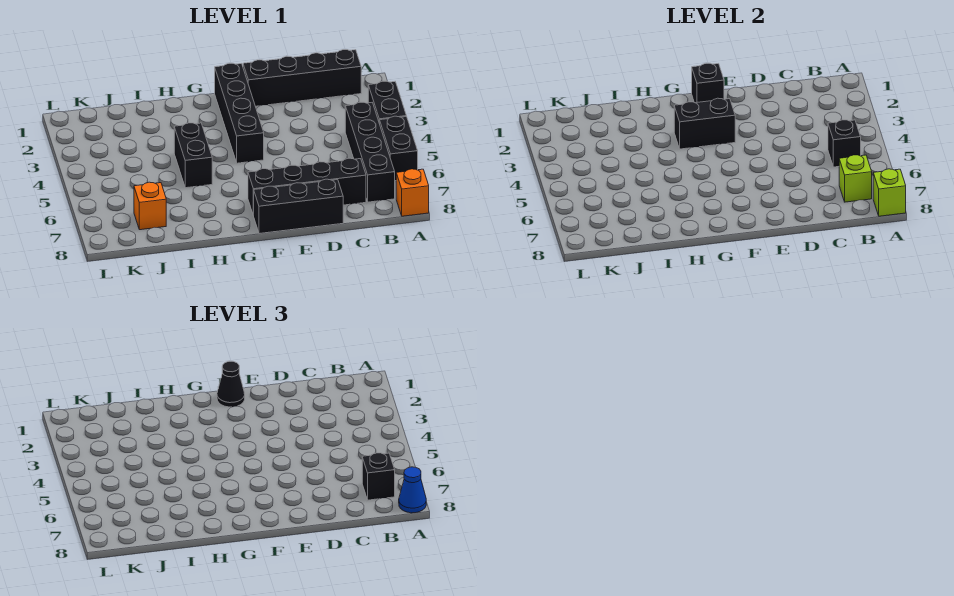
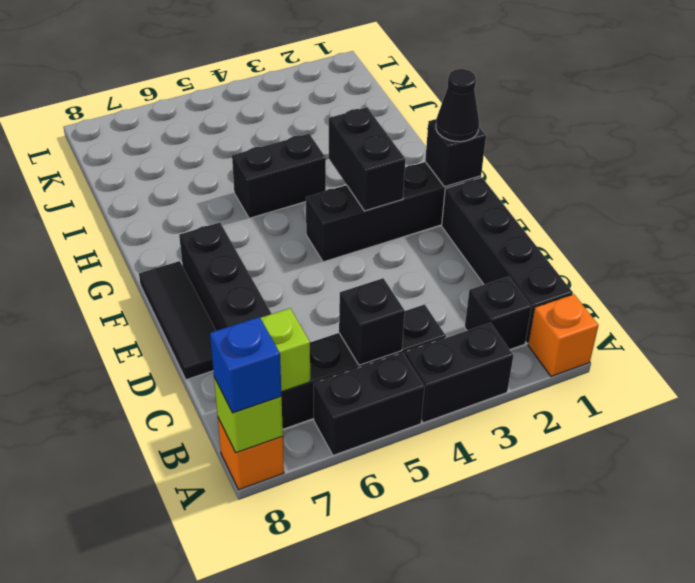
blue 1x1 cone [399,467,426,513] -> blue 1x1 brick [210,317,281,413]
black 1x1 brick [362,453,395,500] -> black 1x1 brick moved to [465,277,532,349]
black 1x3 brick [254,179,343,234] -> black 1x3 tile [139,261,216,380]
orange 1x1 brick [134,182,166,230] -> orange 1x1 brick moved to [528,294,599,376]

